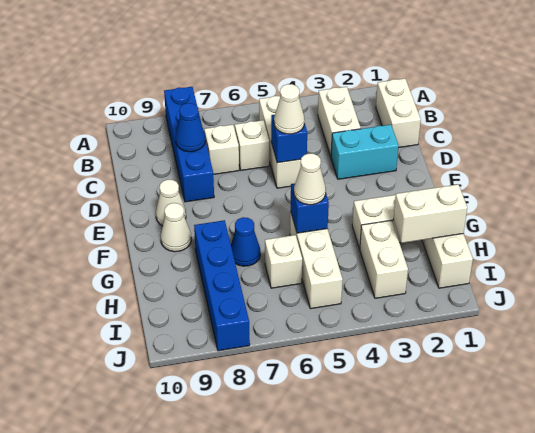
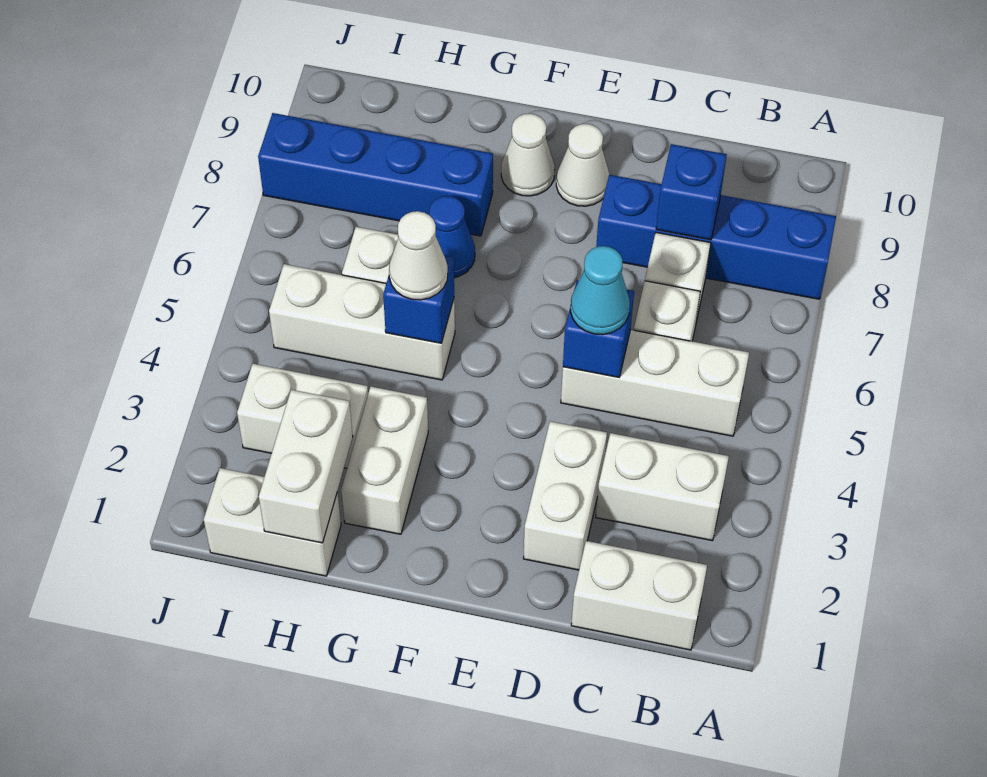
blue 1x1 cone [176,103,205,152] -> blue 1x1 brick [656,144,727,240]
cyan 1x2 brick [331,125,399,179] -> white 1x2 brick [523,421,607,570]
white 1x1 cone [274,84,305,134] -> cyan 1x1 cone [570,246,630,335]

